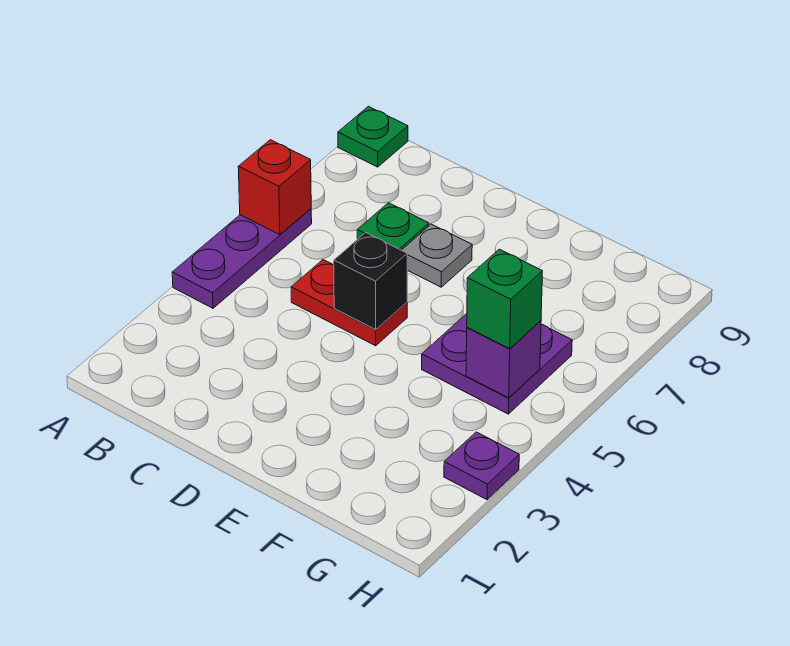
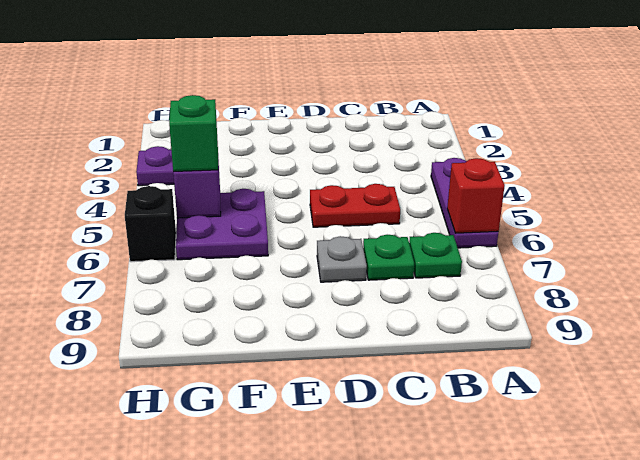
green 1x1 plate [338,106,408,167] -> green 1x1 plate moved to [409,233,462,278]
black 1x1 brick [334,233,407,330] -> black 1x1 brick moved to [125,186,176,262]

